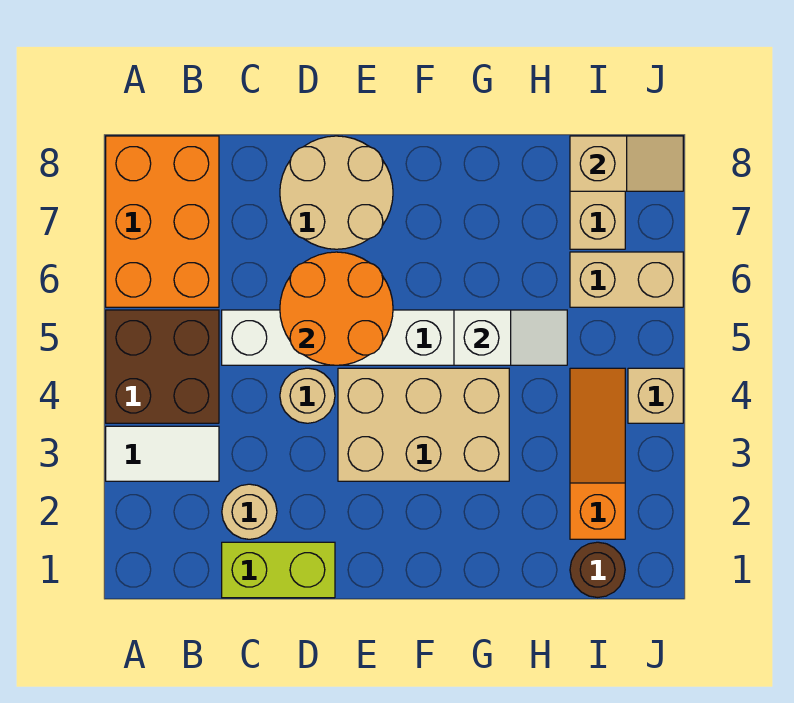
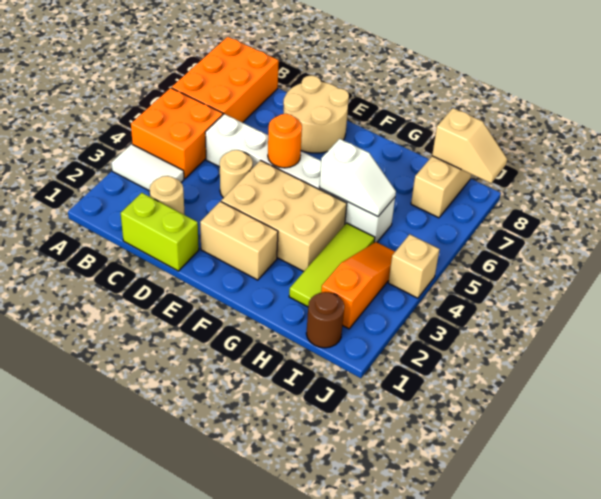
brown 2x2 brick [106,310,219,423] -> orange 2x2 brick [131,88,223,179]
orange 2x2 round brick [280,252,393,365] -> orange 1x1 round brick [268,114,302,168]
none -> lime 1x3 tile [289,223,375,307]
tan 1x2 brick [570,252,683,307] -> tan 1x2 brick moved to [200,201,278,280]

